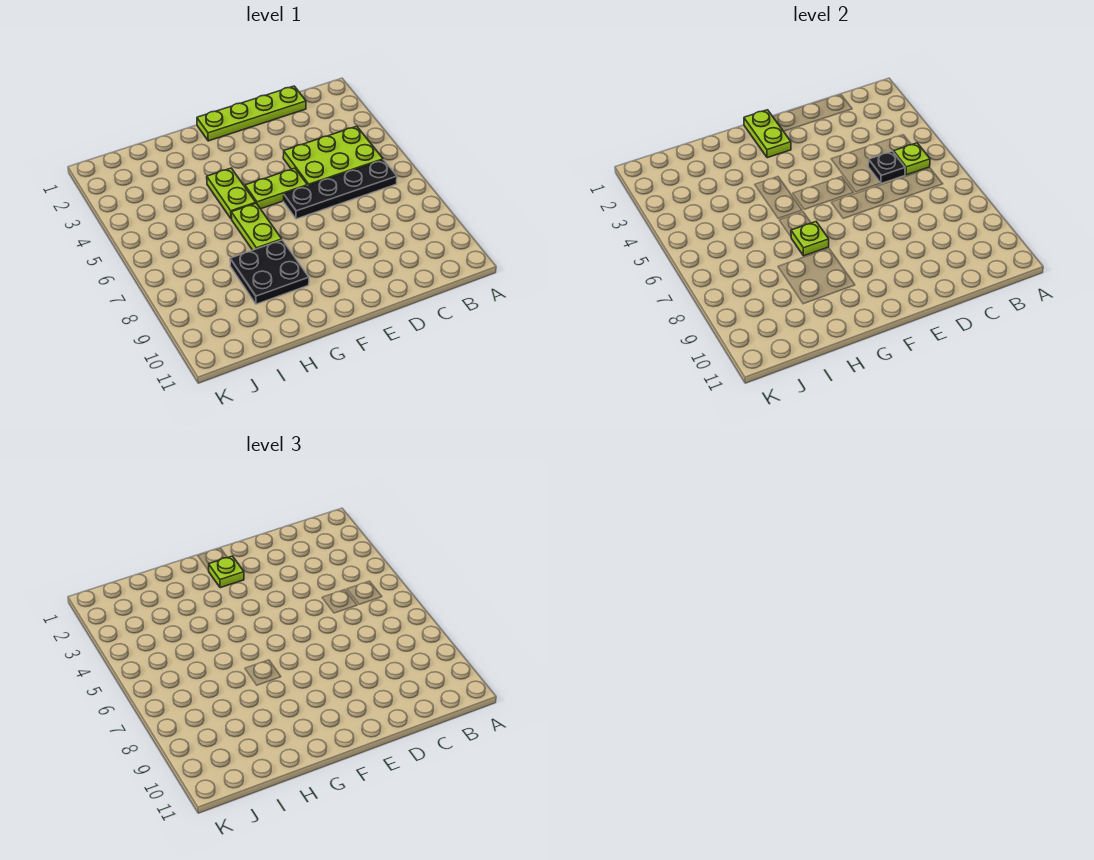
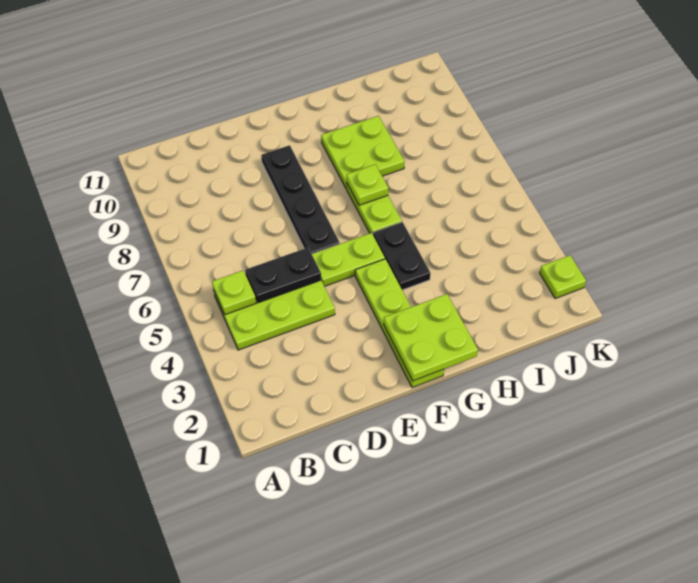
black 1x4 plate [284,160,397,219] -> black 1x4 plate turned to [261,145,340,254]
lime 1x4 plate [197,86,306,141] -> lime 1x4 plate turned to [355,259,444,388]
black 1x1 plate [868,151,905,184] -> black 1x2 plate [245,248,321,303]
lime 1x2 plate [744,110,791,158] -> lime 2x2 plate [384,294,478,381]
lime 1x1 plate [208,556,244,588] -> lime 1x1 plate moved to [540,255,586,299]
lime 1x2 plate [207,168,256,219] -> black 1x2 plate [373,222,431,290]
black 2x2 plate [230,240,309,304] -> lime 2x2 plate [321,116,405,189]

